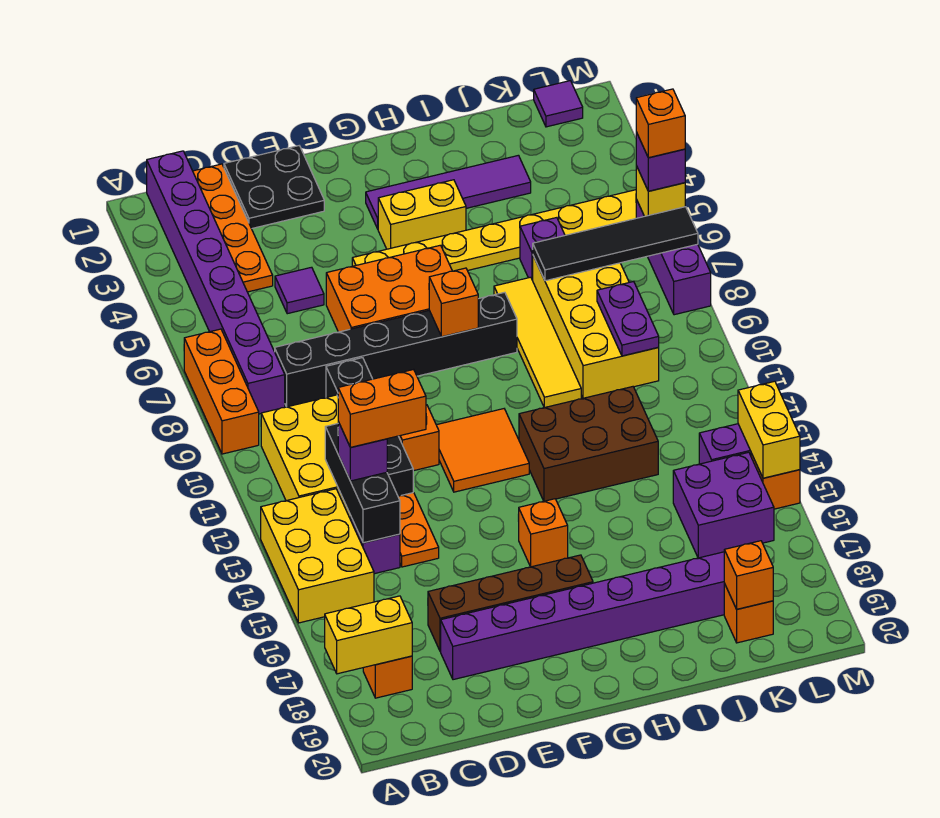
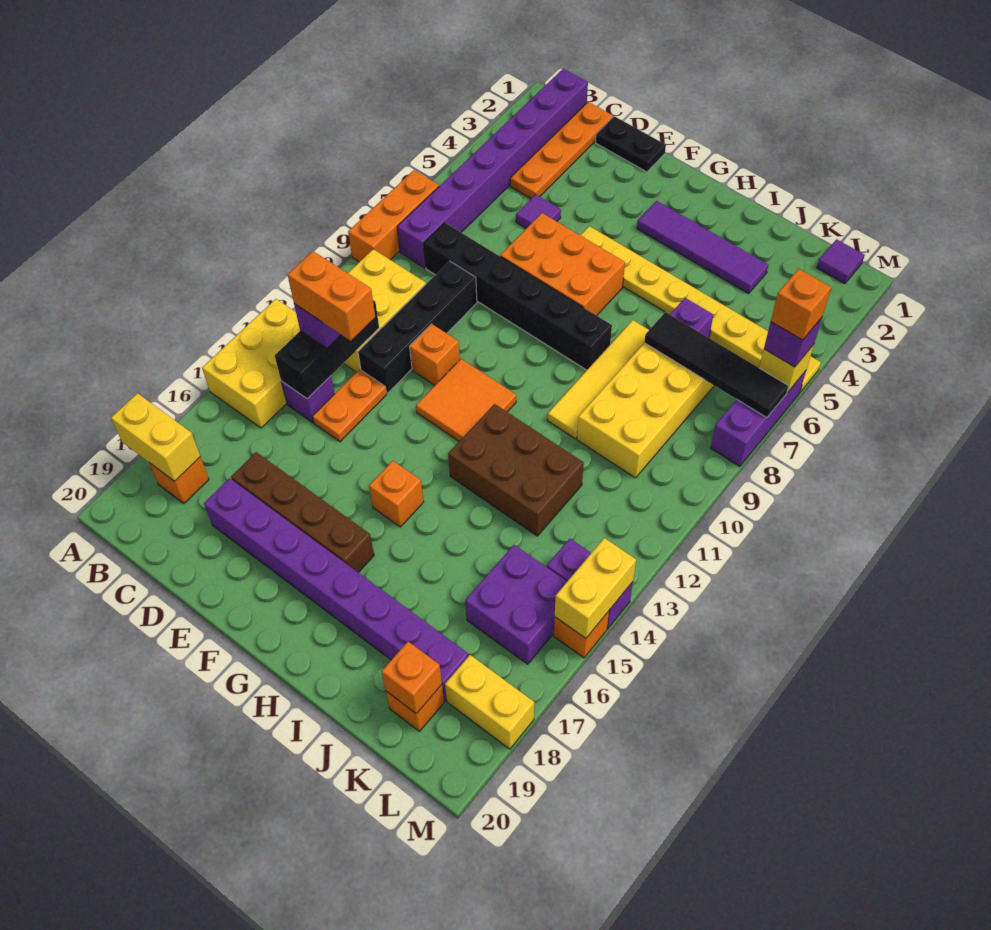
black 2x2 plate [224,146,324,229] -> black 1x2 plate [595,116,666,172]
yellow 1x2 brick [378,180,466,249] -> yellow 1x2 brick moved to [445,655,534,749]
orange 1x1 brick [429,268,478,337] -> none
purple 1x2 plate [597,282,659,356] -> none

